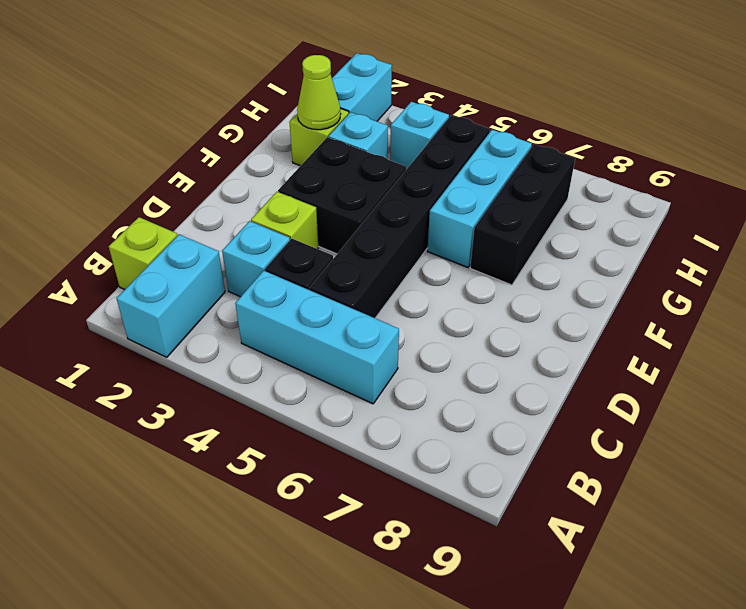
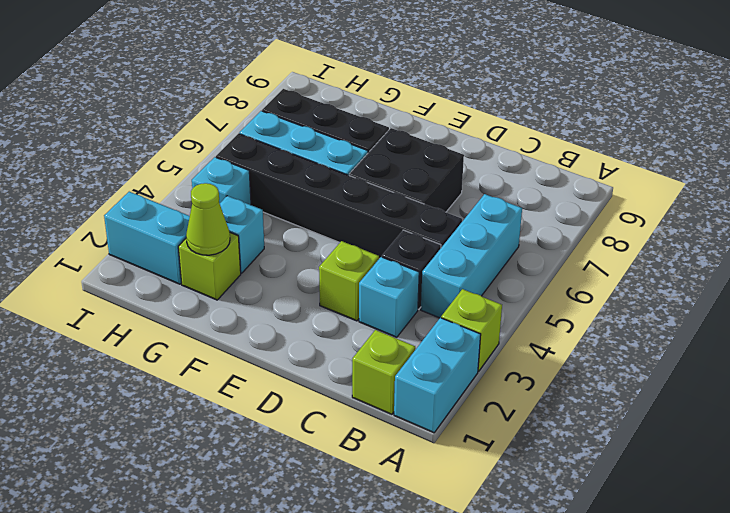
cyan 1x2 brick [116,234,225,357] -> cyan 1x2 brick turned to [394,318,481,433]
none -> lime 1x1 brick [441,289,502,371]
black 2x2 brick [278,137,406,254] -> black 2x2 brick moved to [349,128,464,212]

